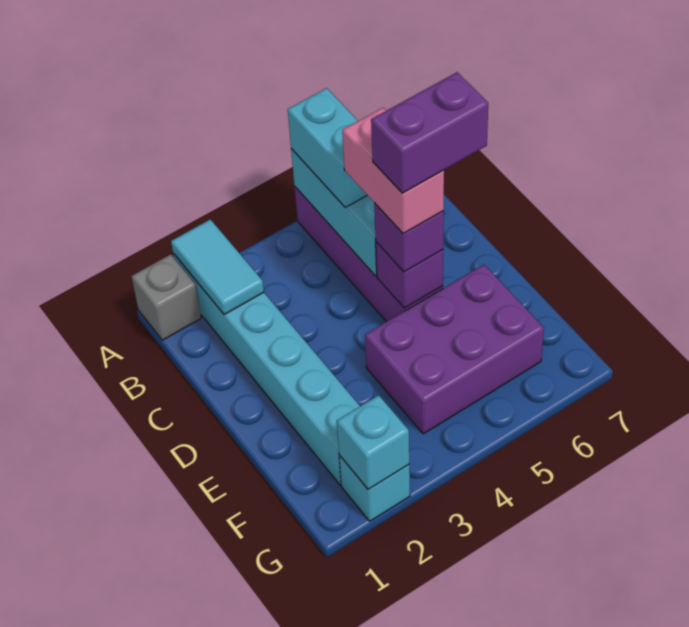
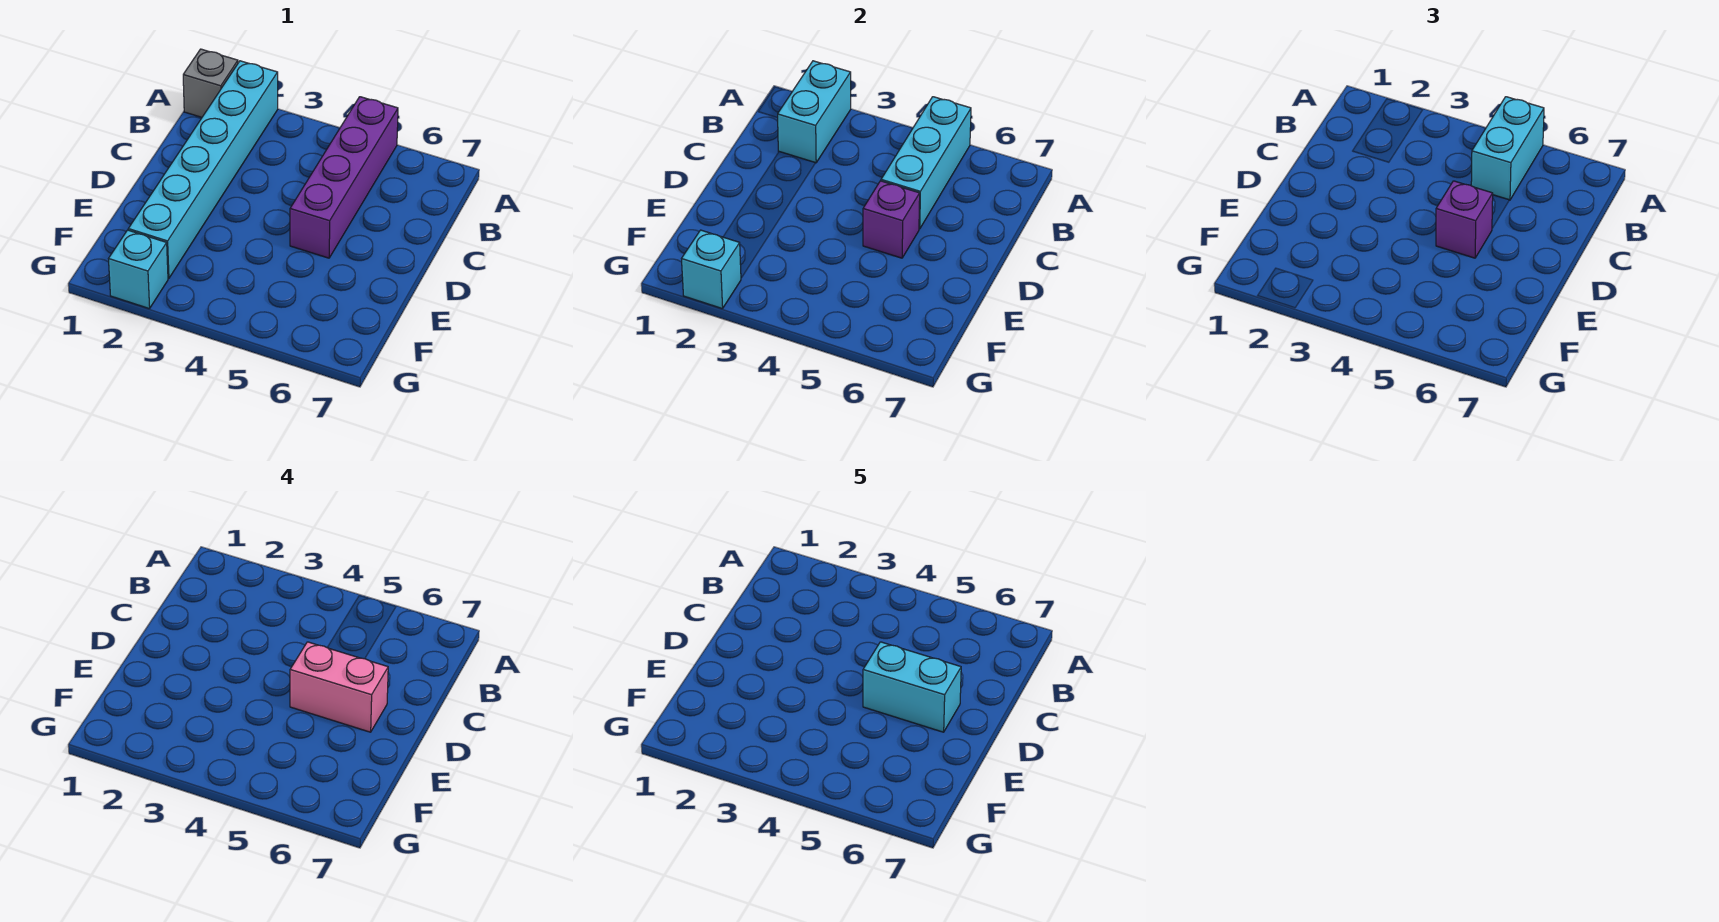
cyan 1x2 tile [171,219,264,315] -> cyan 1x2 brick [777,61,851,163]
pink 1x2 brick [342,108,444,234] -> pink 1x2 brick turned to [290,642,388,732]
purple 1x2 brick [371,72,488,193] -> cyan 1x2 brick [863,642,961,732]
purple 2x3 brick [365,265,544,434] -> none

